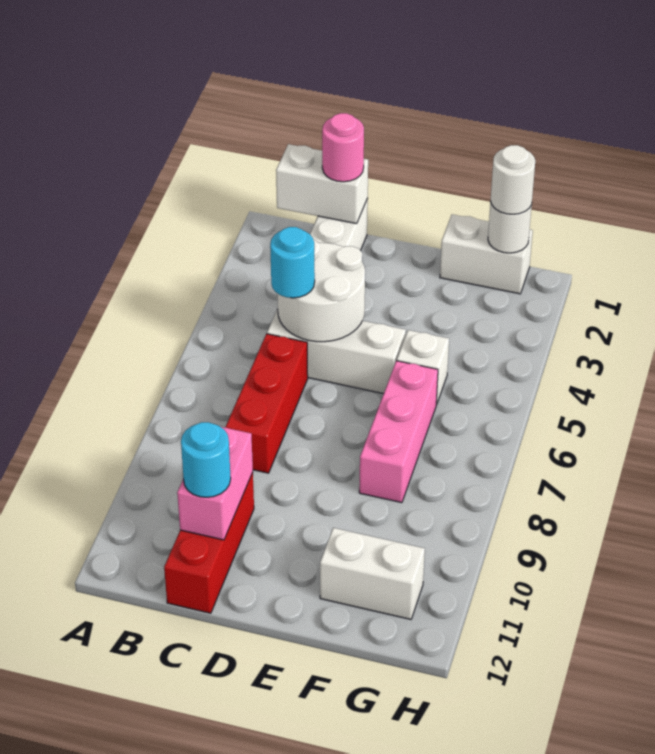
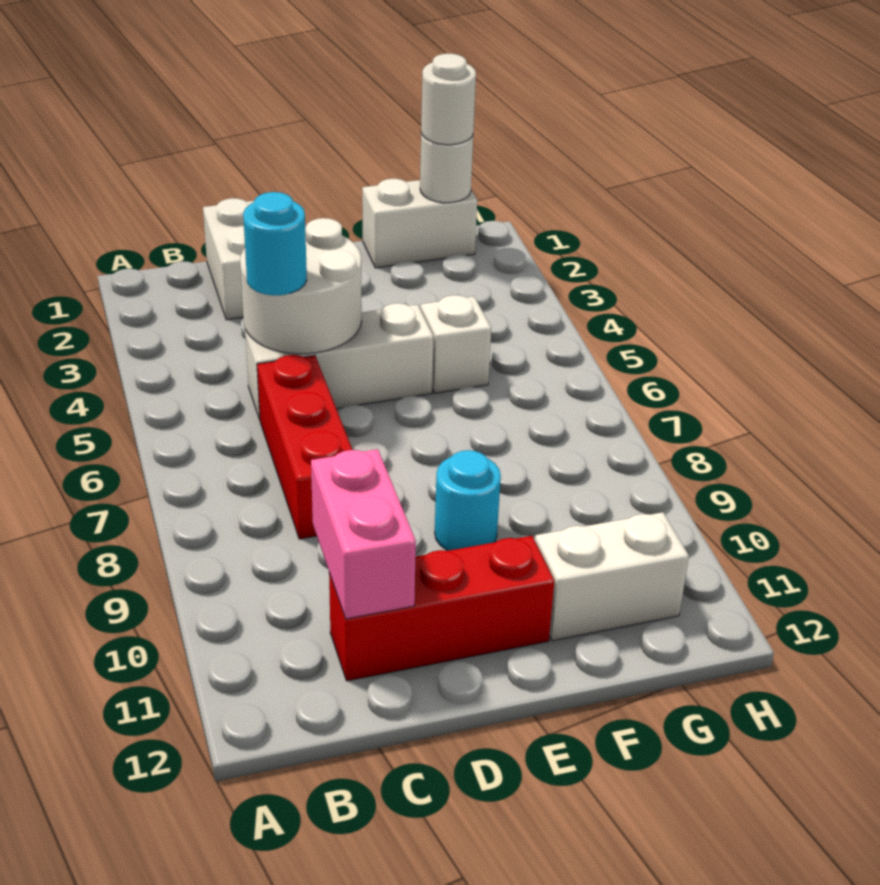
white 1x2 brick [276,144,368,224] -> none
pink 1x1 round brick [322,113,364,182] -> none
red 1x3 brick [164,472,254,613] -> red 1x3 brick turned to [329,536,554,681]
cyan 1x1 round brick [181,422,231,497] -> cyan 1x1 round brick moved to [435,450,501,551]
pink 1x3 brick [359,361,438,503] -> none

